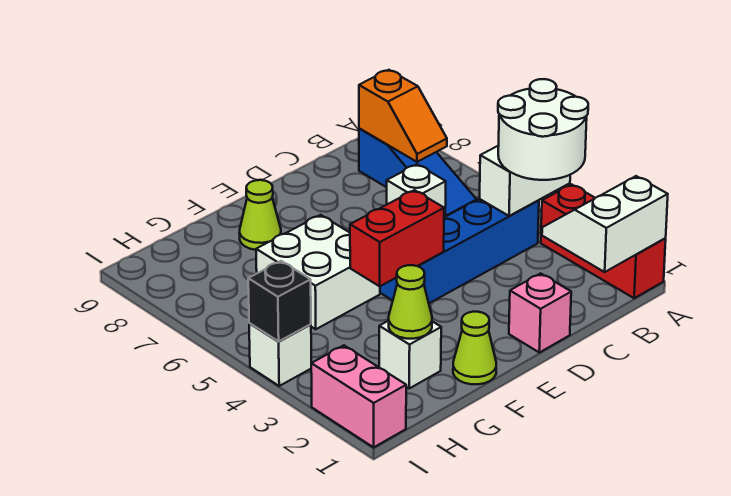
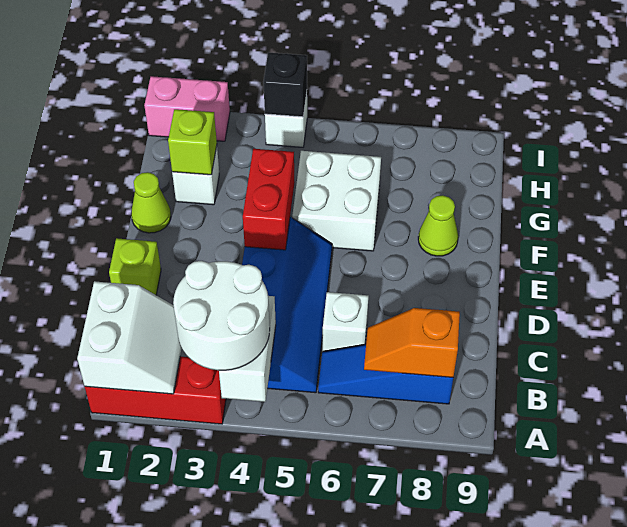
pink 1x1 brick [509,273,571,352] -> lime 1x1 brick [109,238,161,295]
lime 1x1 cone [389,265,432,339] -> lime 1x1 brick [168,109,217,175]

